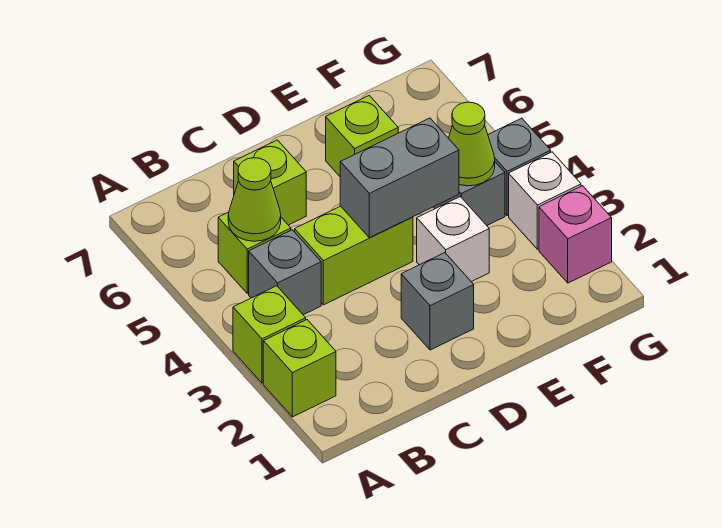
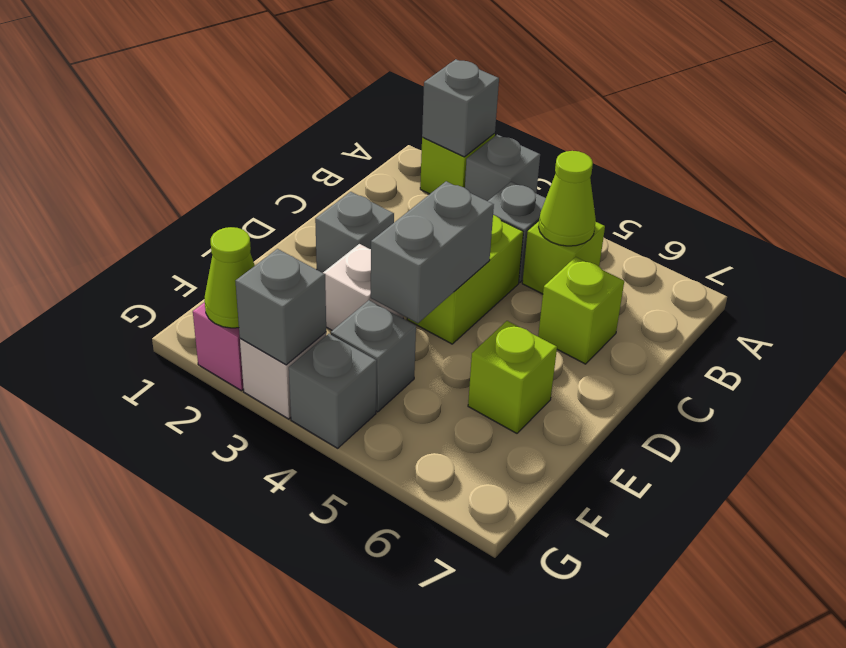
none -> grey 1x1 brick [422,59,499,157]
lime 1x1 brick [233,286,306,383] -> grey 1x1 brick [465,135,540,201]
lime 1x1 cone [449,102,495,186] -> lime 1x1 cone moved to [205,227,255,328]
none -> grey 1x1 brick [236,249,326,365]

